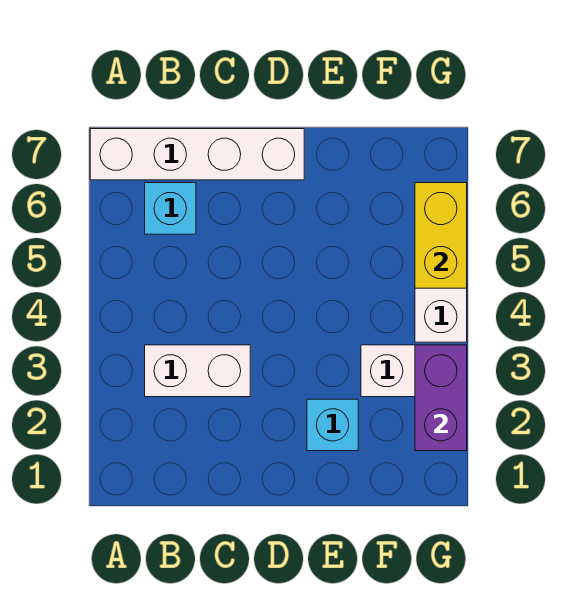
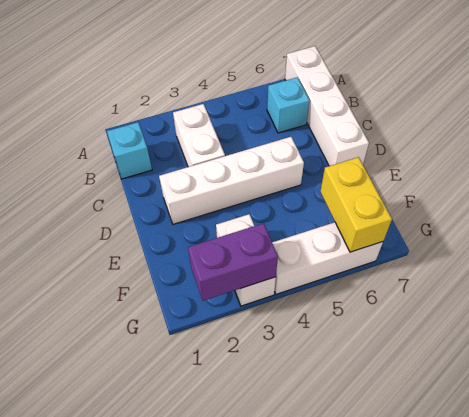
none -> white 1x4 brick [159,137,304,224]
cyan 1x1 brick [307,399,358,451] -> cyan 1x1 brick moved to [107,122,152,179]
yellow 1x2 brick [415,183,467,288] -> yellow 1x2 brick turned to [320,157,392,252]

